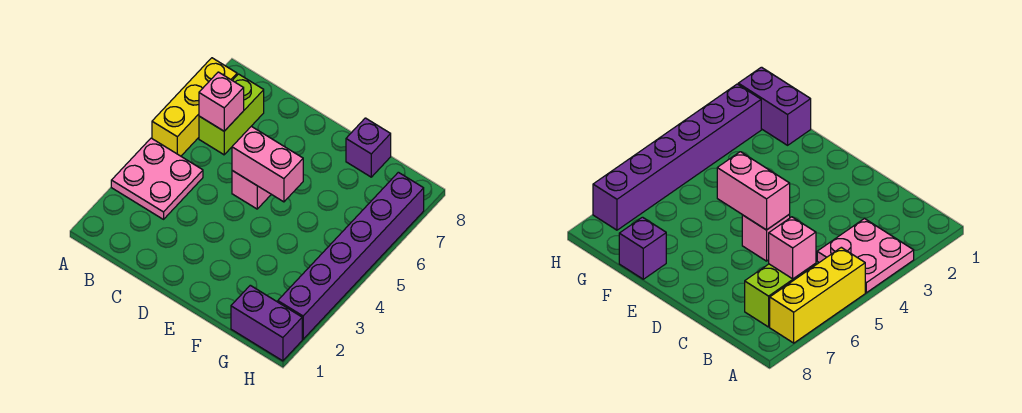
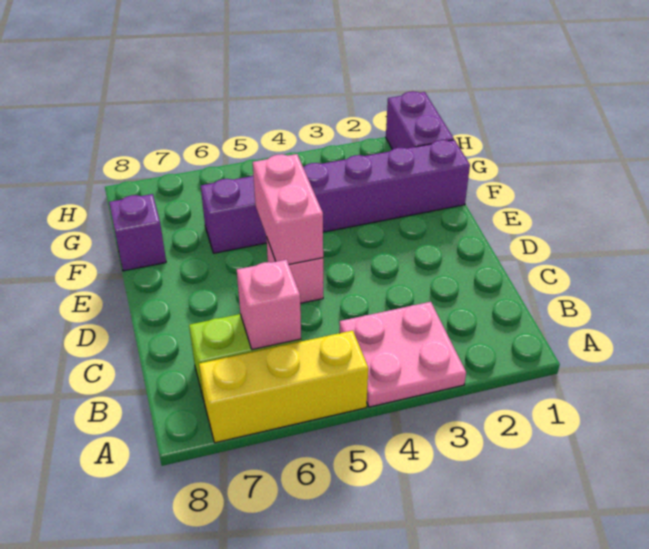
purple 1x6 brick [278,172,424,339] -> purple 1x6 brick moved to [201,140,470,253]

